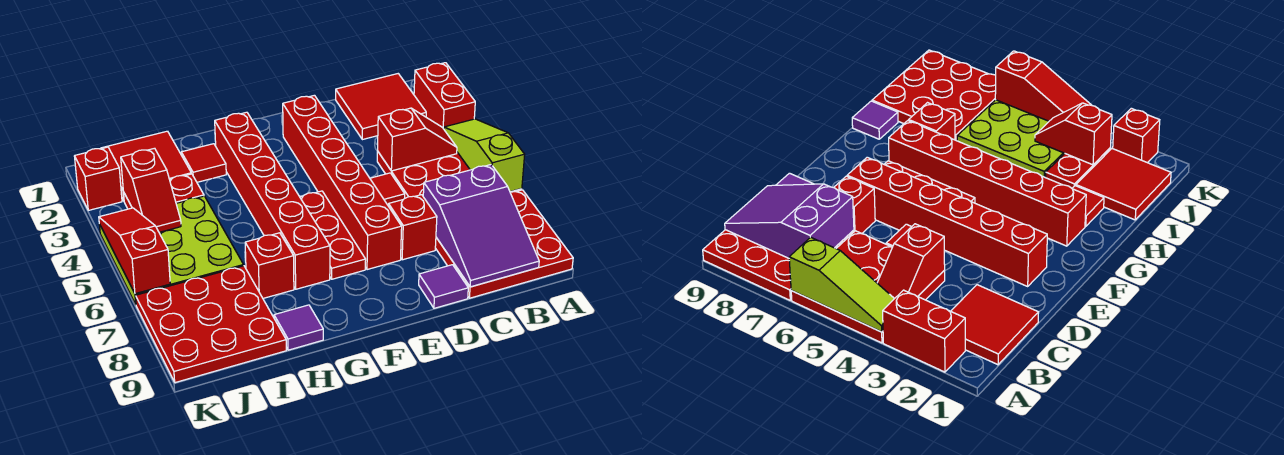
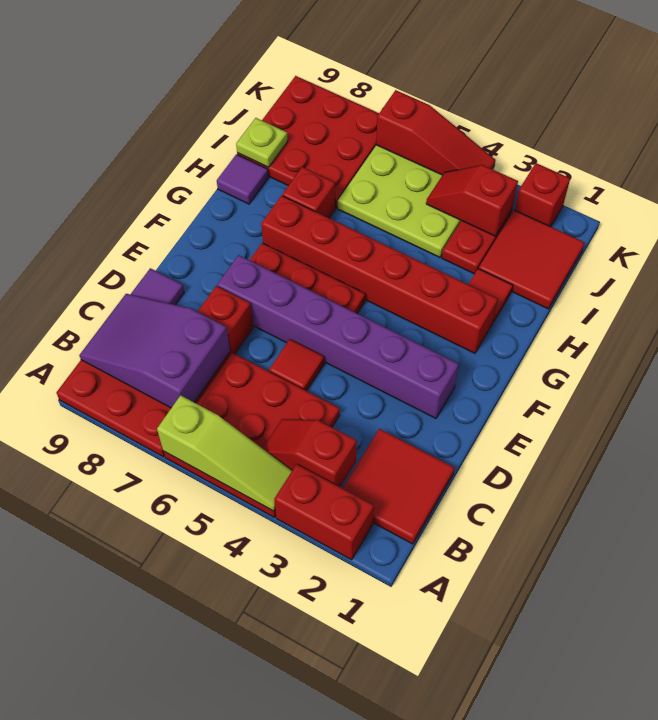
red 1x2 slope [377,108,457,171] -> red 1x2 slope turned to [263,419,357,487]
red 1x6 brick [283,95,402,270] -> purple 1x6 brick [217,255,459,418]
none -> lime 1x1 plate [236,118,288,167]

